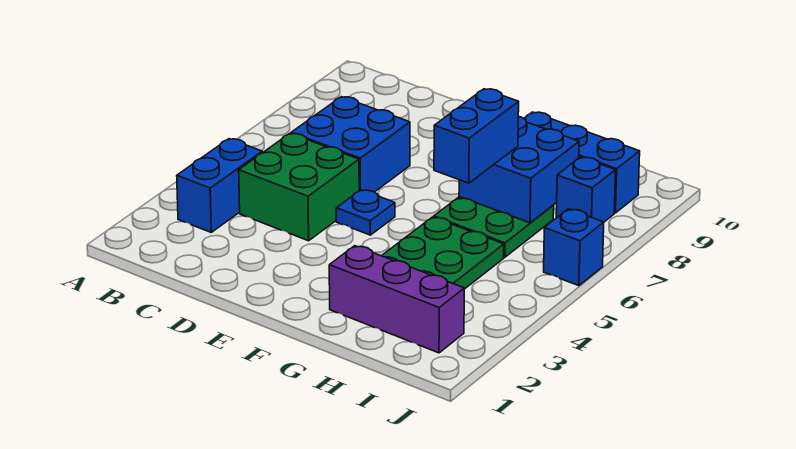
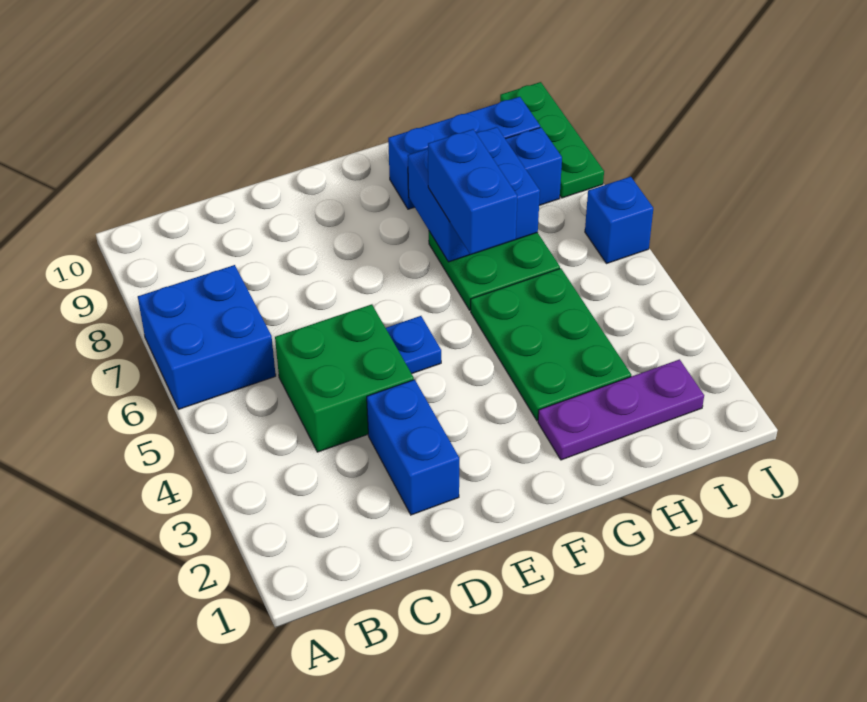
blue 1x2 brick [177,139,262,232] -> blue 1x2 brick moved to [367,380,459,515]
blue 2x2 brick [291,97,410,192] -> blue 2x2 brick moved to [138,265,276,409]
purple 1x3 brick [329,246,464,353] -> purple 1x3 plate [538,359,704,460]
none -> green 1x3 plate [500,82,604,198]

